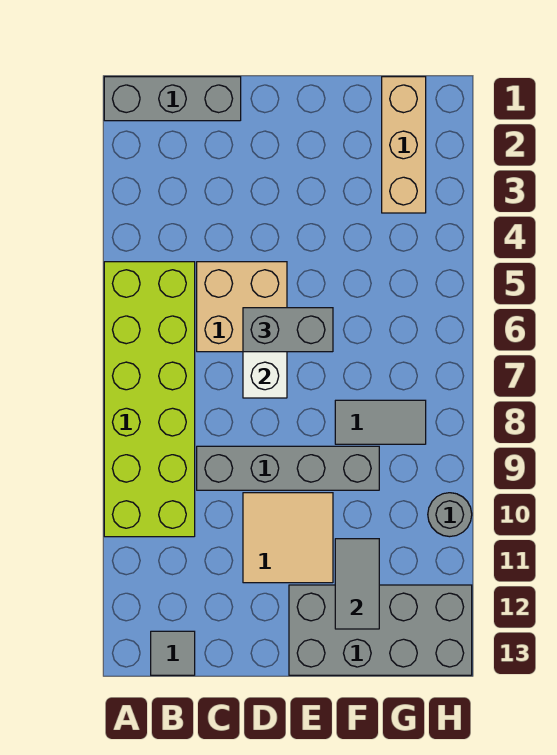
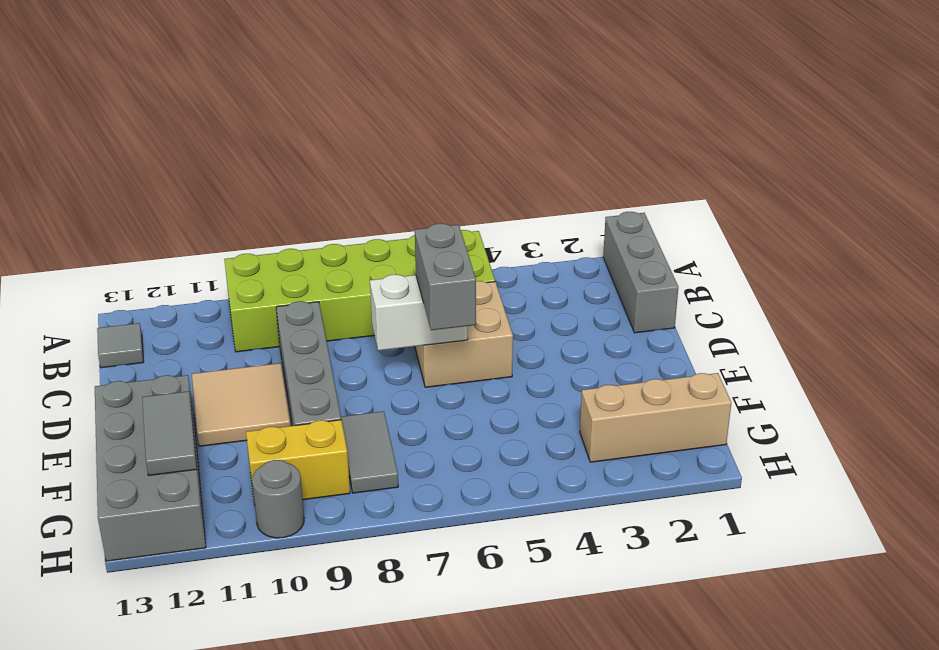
grey 1x2 tile [335,539,379,629] -> grey 1x2 tile turned to [142,391,197,475]
none -> yellow 1x2 brick [246,420,350,504]

